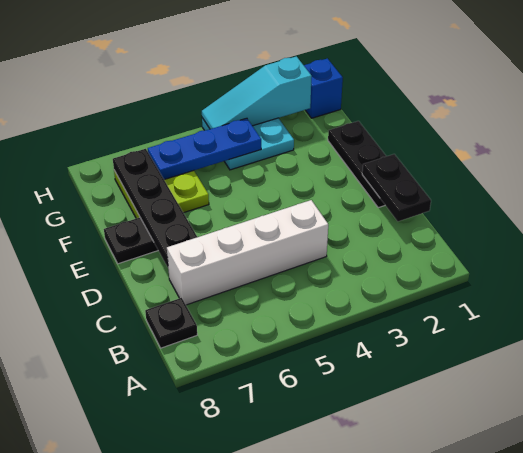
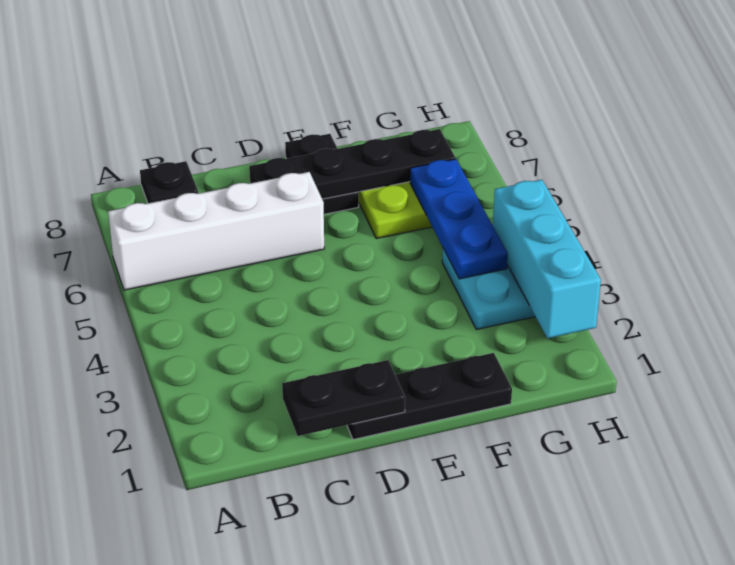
white 1x4 brick [167,200,328,305] -> white 1x4 brick turned to [108,172,324,290]
blue 1x1 brick [304,58,343,118] -> none
cyan 1x3 slope [202,56,312,129] -> cyan 1x3 brick [493,180,601,338]

